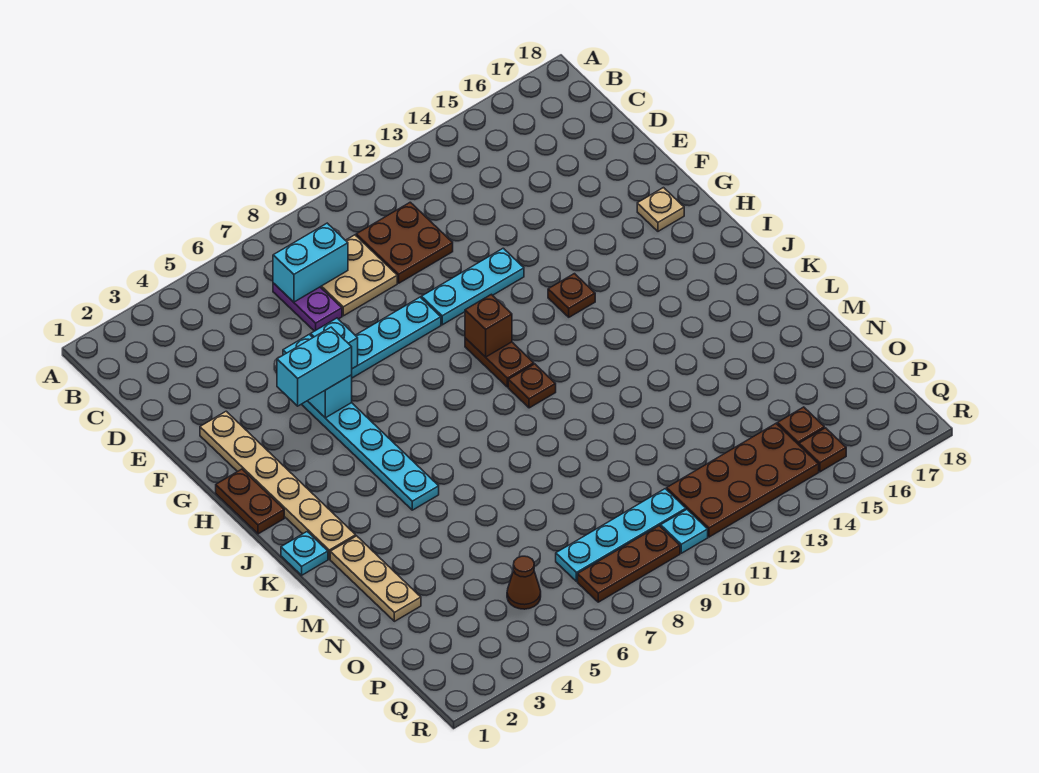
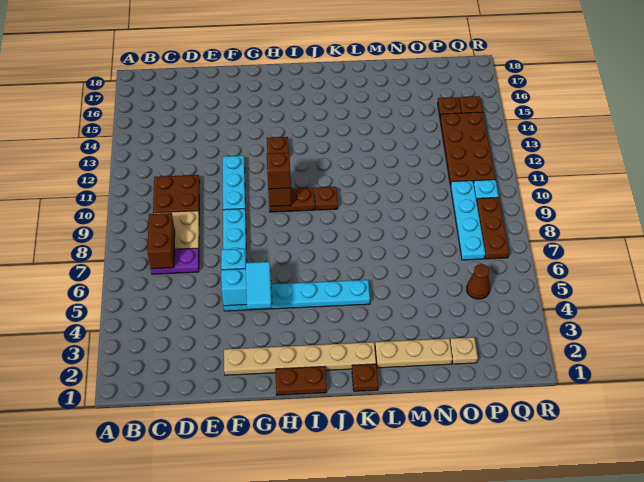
cyan 1x2 brick [273,223,348,302] -> brown 1x2 brick [147,213,175,269]
cyan 1x2 brick [277,327,352,406] -> cyan 1x2 tile [246,262,272,309]
tan 1x1 plate [637,188,684,231] -> tan 1x1 plate moved to [450,337,478,364]
none -> brown 1x1 brick [267,153,291,189]
cyan 1x1 plate [281,532,328,575] -> brown 1x1 plate [352,364,378,391]

